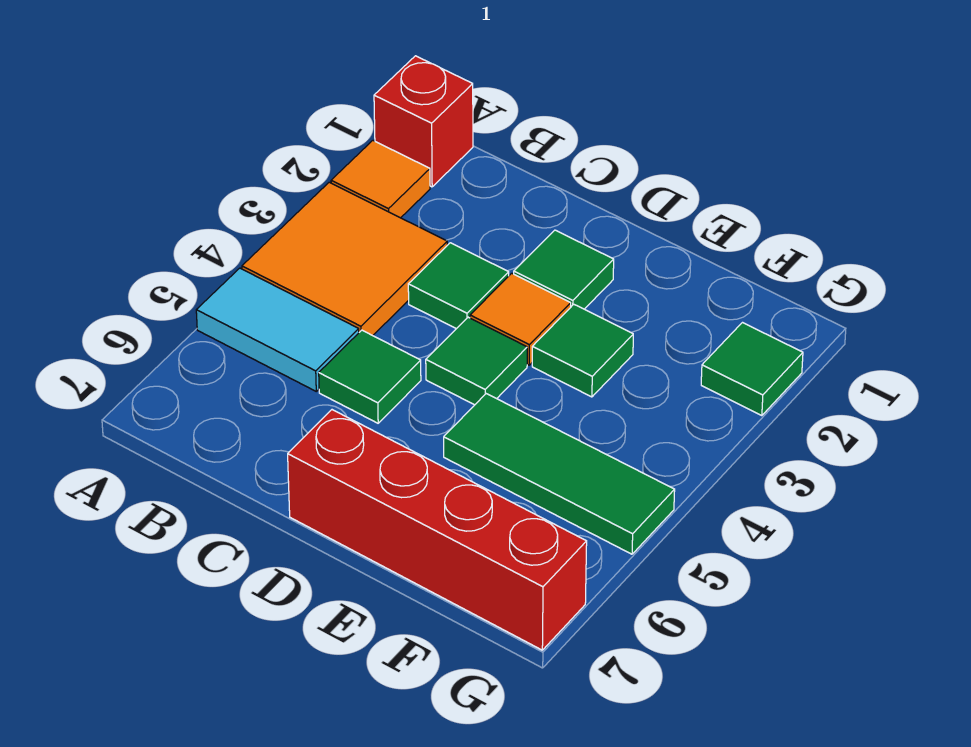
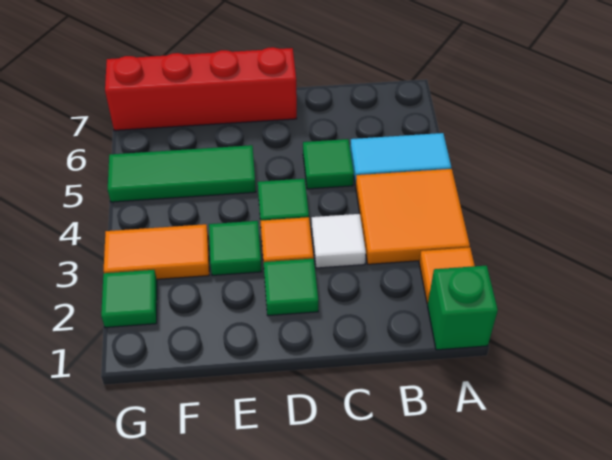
red 1x1 brick [374,56,473,187] -> green 1x1 brick [428,265,498,350]
green 1x1 tile [408,243,509,329] -> white 1x1 tile [312,214,366,268]
none -> orange 1x2 tile [104,224,209,279]

